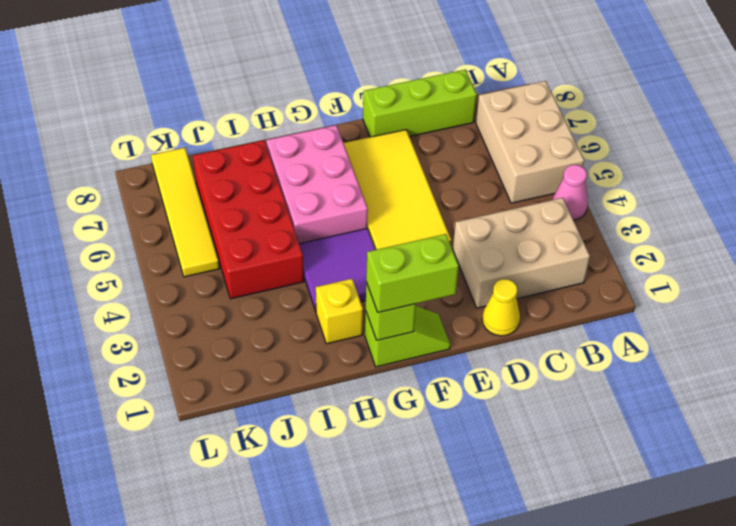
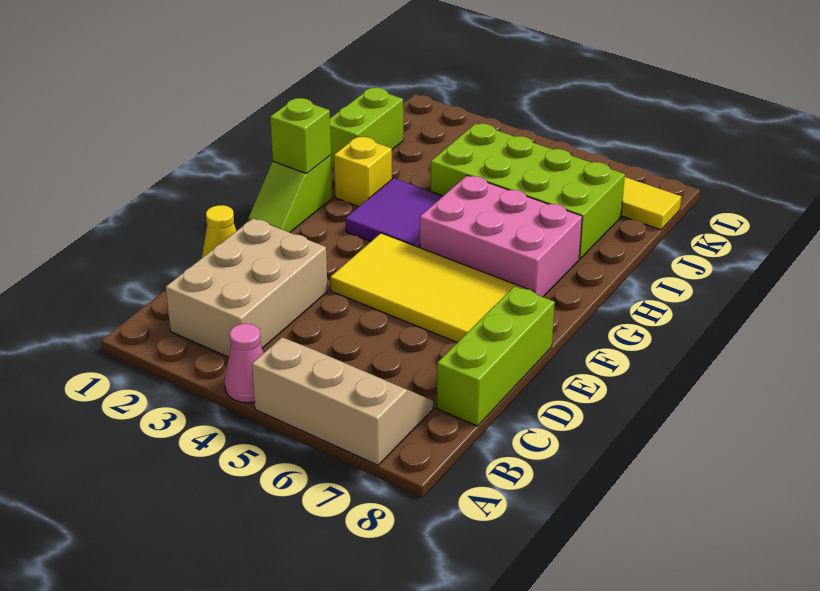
tan 2x3 brick [476,81,584,203] -> tan 2x3 slope [252,338,433,465]
lime 1x2 brick [366,234,459,313] -> lime 1x2 brick moved to [330,88,403,168]
red 2x4 brick [193,140,304,299] -> lime 2x4 brick [431,123,625,259]

